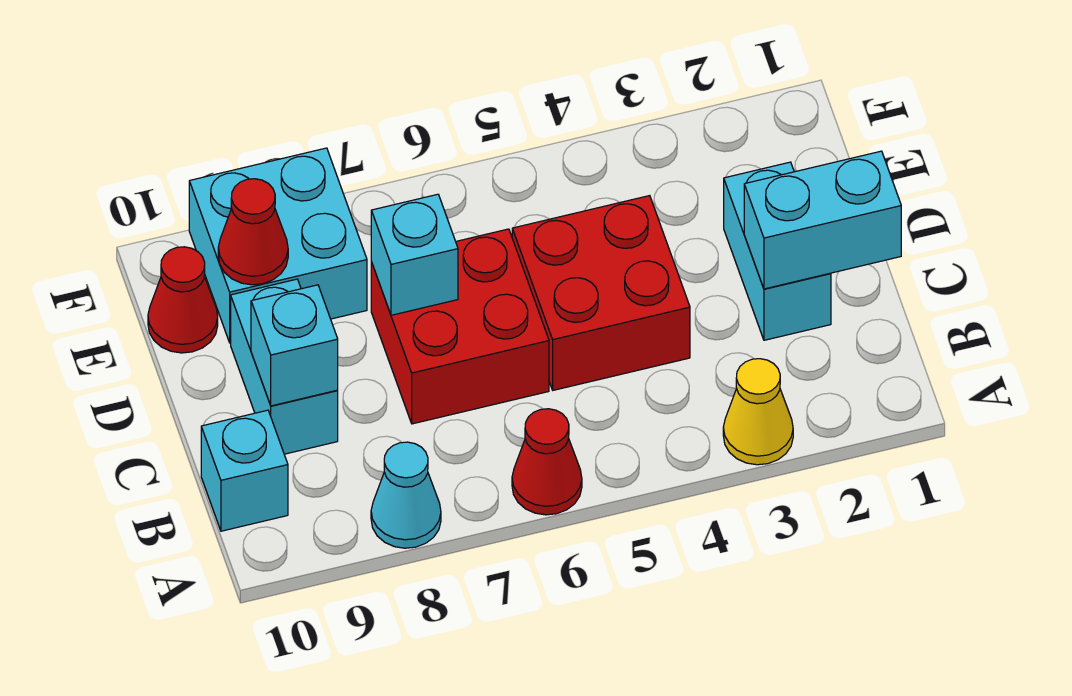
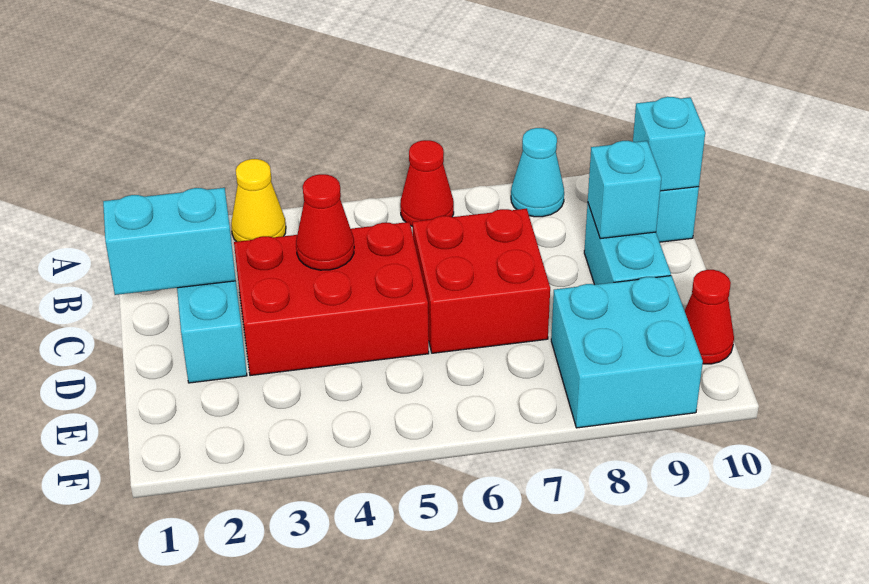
red 2x2 brick [512,196,690,390] -> red 2x3 brick [234,222,429,376]
cyan 1x1 brick [371,194,458,315] -> cyan 1x1 brick moved to [633,97,705,191]
red 1x1 cone [218,179,288,285] -> red 1x1 cone moved to [296,174,354,270]

